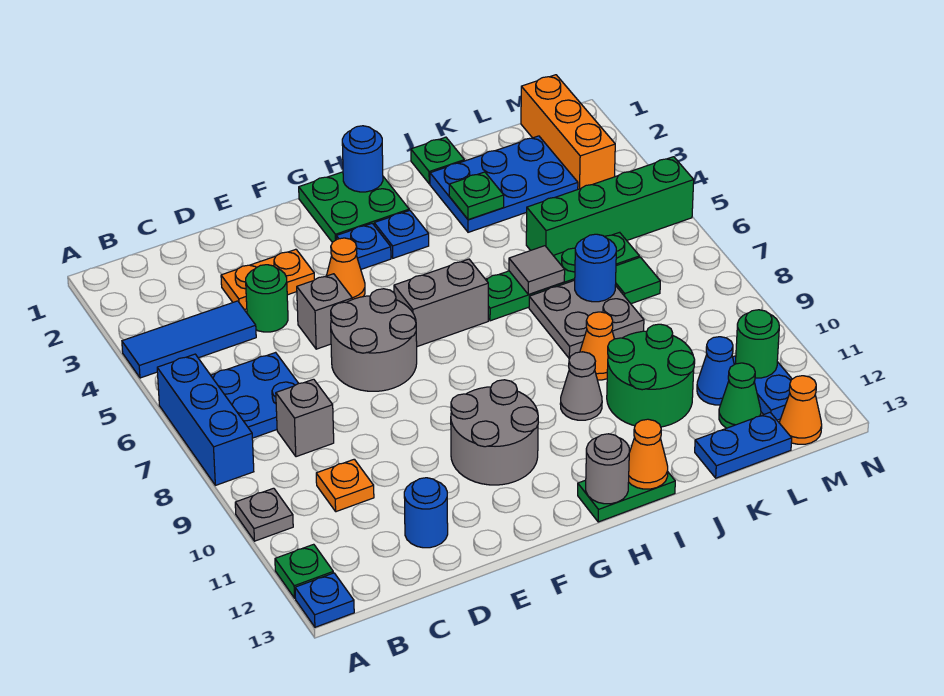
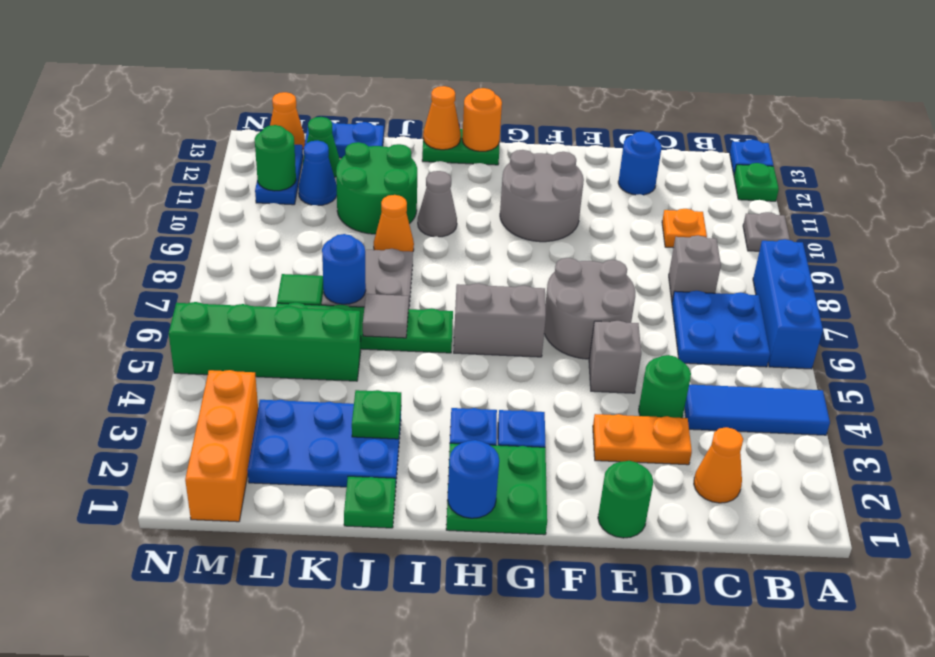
none -> green 1x1 round brick [598,461,653,538]
orange 1x1 cone [327,238,365,299] -> orange 1x1 cone moved to [694,427,743,503]
grey 1x1 round brick [586,434,629,504] -> orange 1x1 round brick [462,88,502,151]

